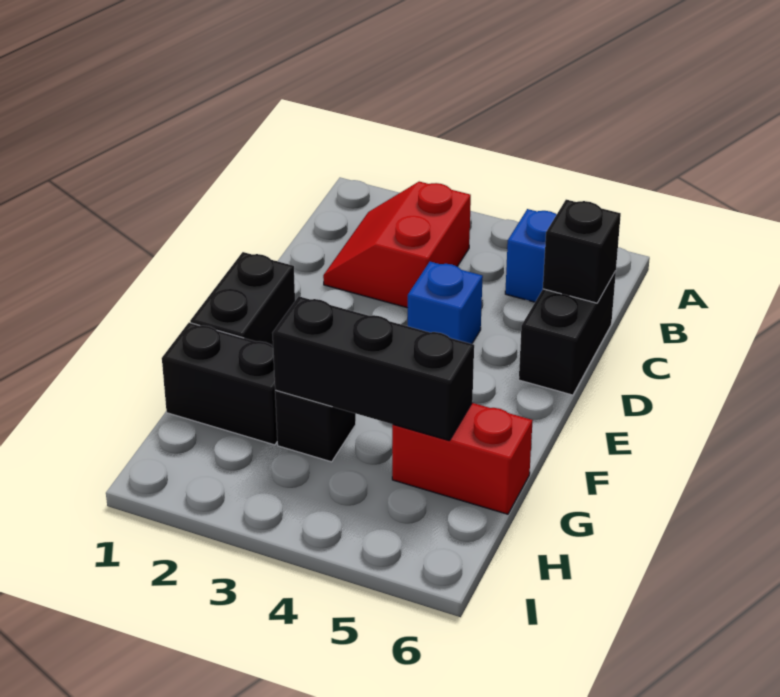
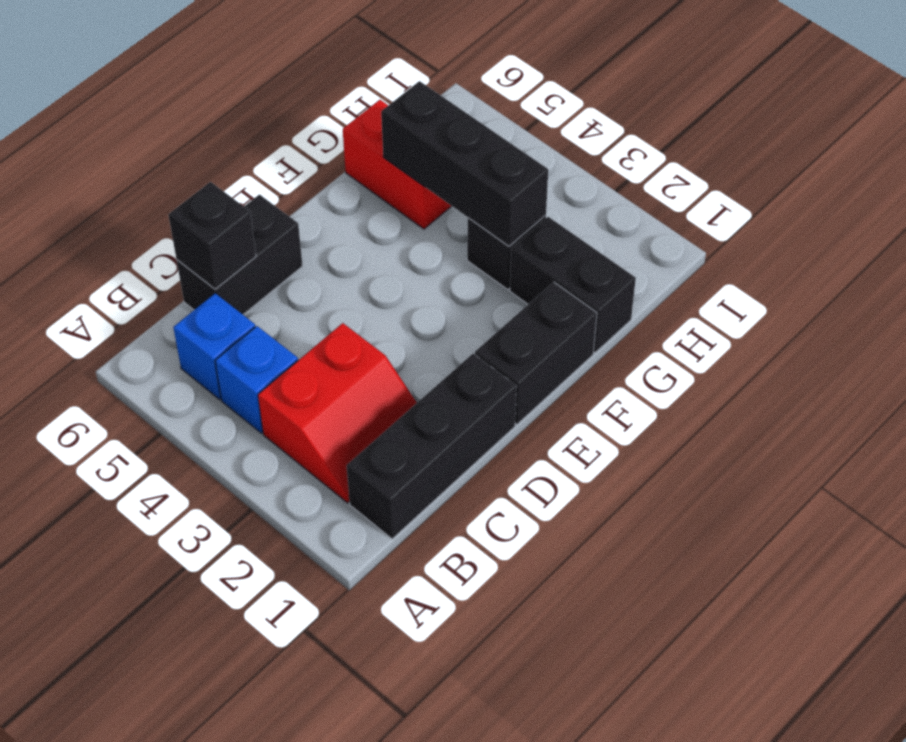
none -> black 1x3 brick [347,354,516,539]
blue 1x1 brick [408,262,483,344] -> blue 1x1 brick moved to [215,326,298,433]

